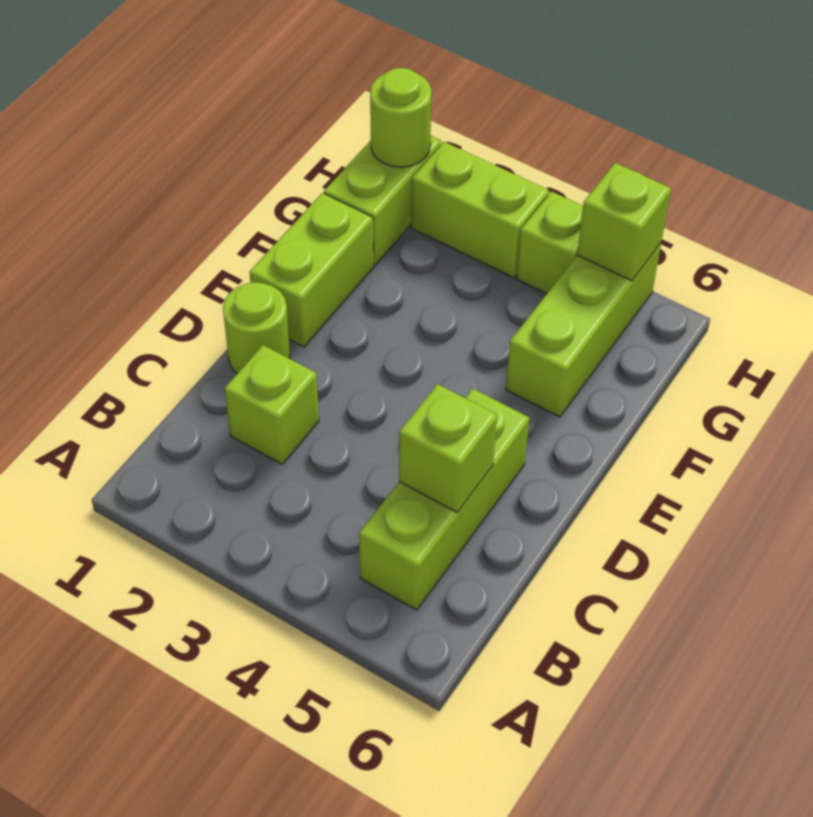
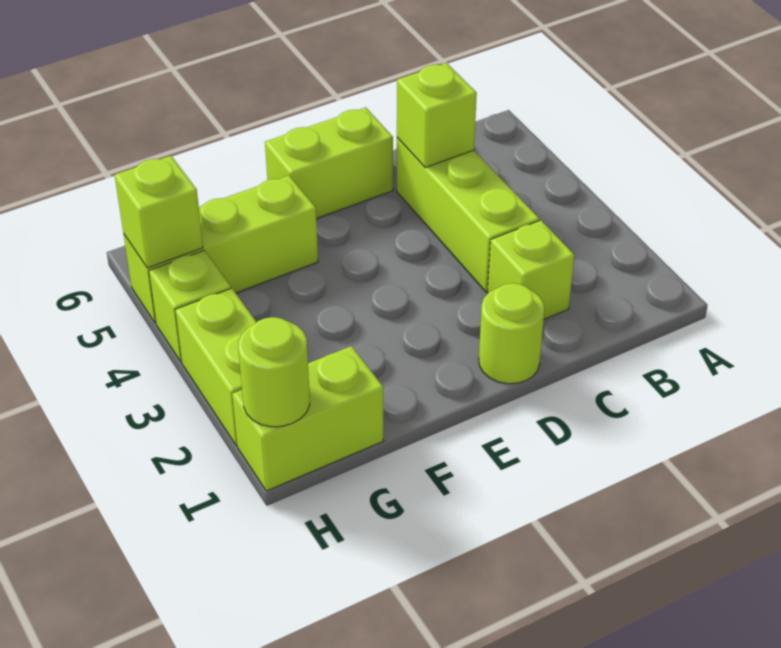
lime 1x3 brick [359,389,529,610] -> lime 1x3 brick turned to [397,138,539,292]
lime 1x2 brick [250,193,373,347] -> lime 1x2 brick moved to [265,107,393,219]

